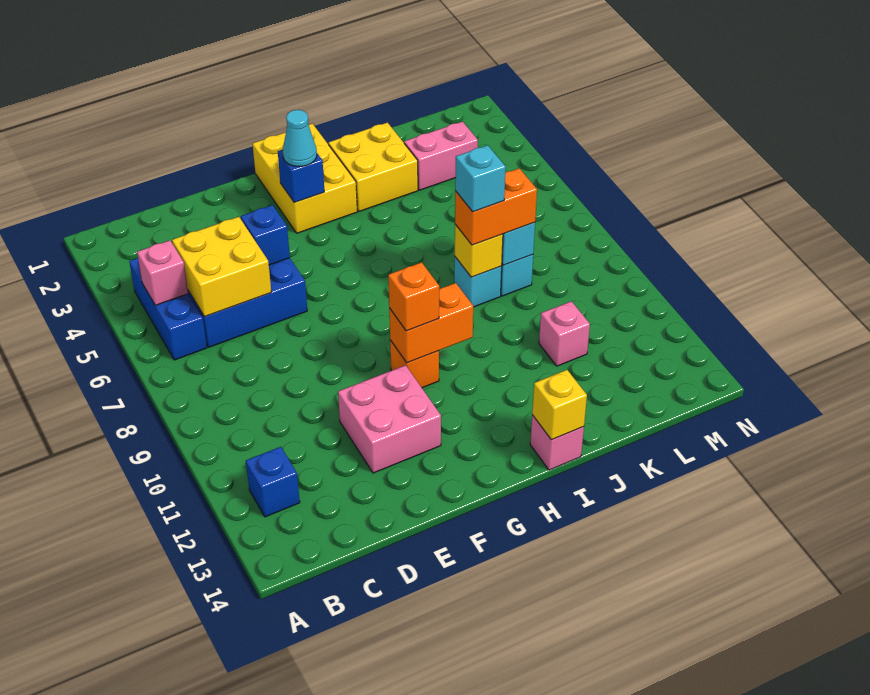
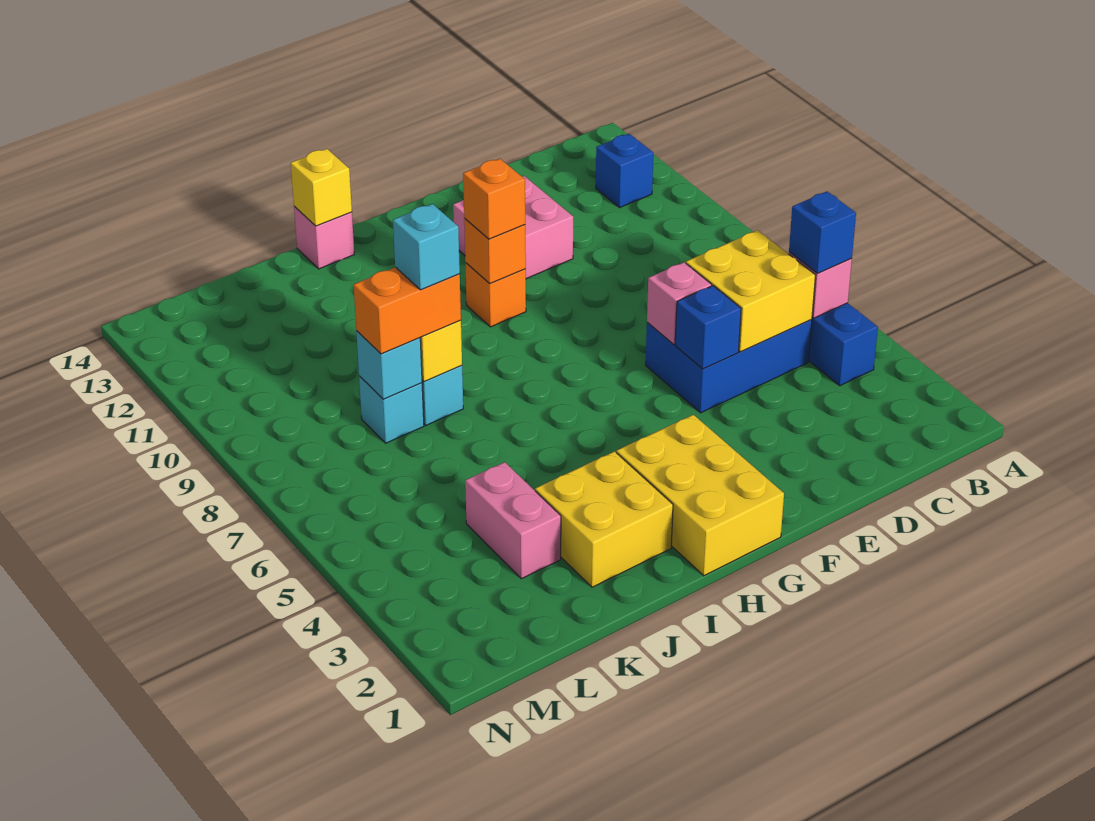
blue 1x1 brick [278,150,324,203] -> blue 1x1 brick moved to [789,192,856,273]
cyan 1x1 cone [283,110,317,166] -> none
orange 1x2 brick [389,283,473,363] -> orange 1x1 brick [464,219,526,284]
pink 1x2 brick [404,122,478,190] -> pink 1x2 brick turned to [465,462,561,579]
pink 1x1 brick [539,301,590,366] -> pink 1x1 brick moved to [647,262,712,344]

